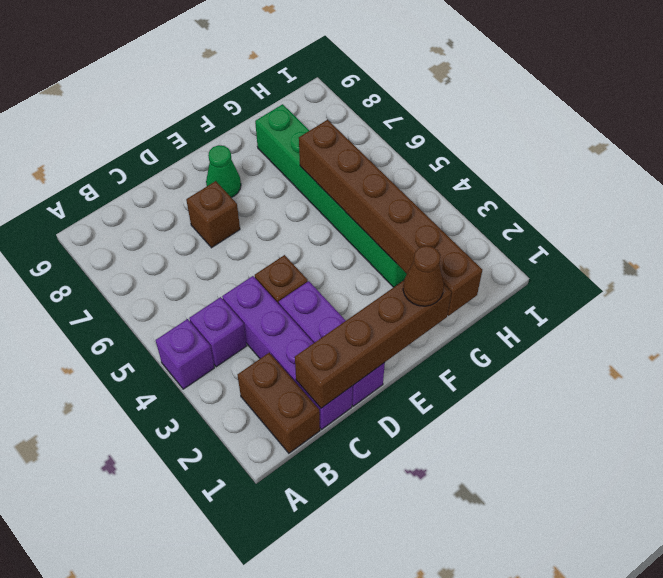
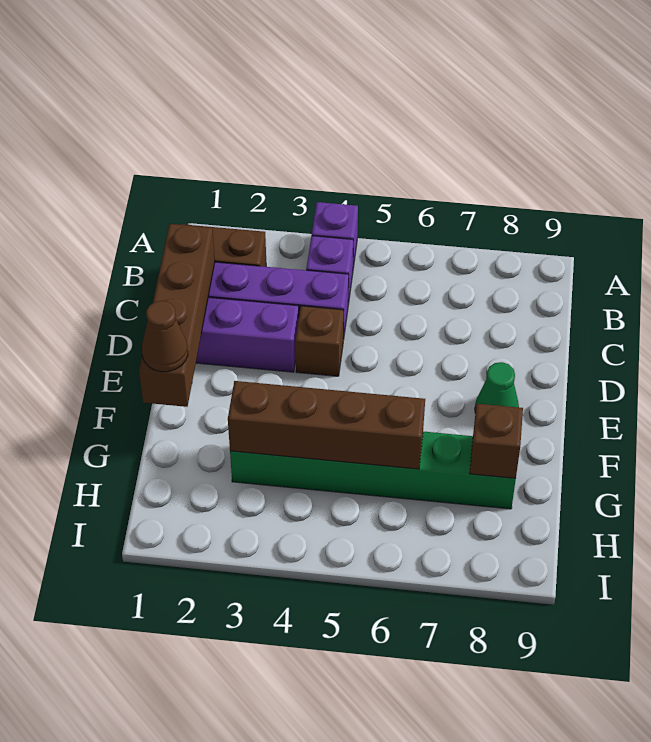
brown 1x1 brick [186,181,240,248] -> brown 1x1 brick moved to [470,404,523,479]
brown 1x6 brick [299,120,482,316] -> brown 1x4 brick [228,381,425,469]

